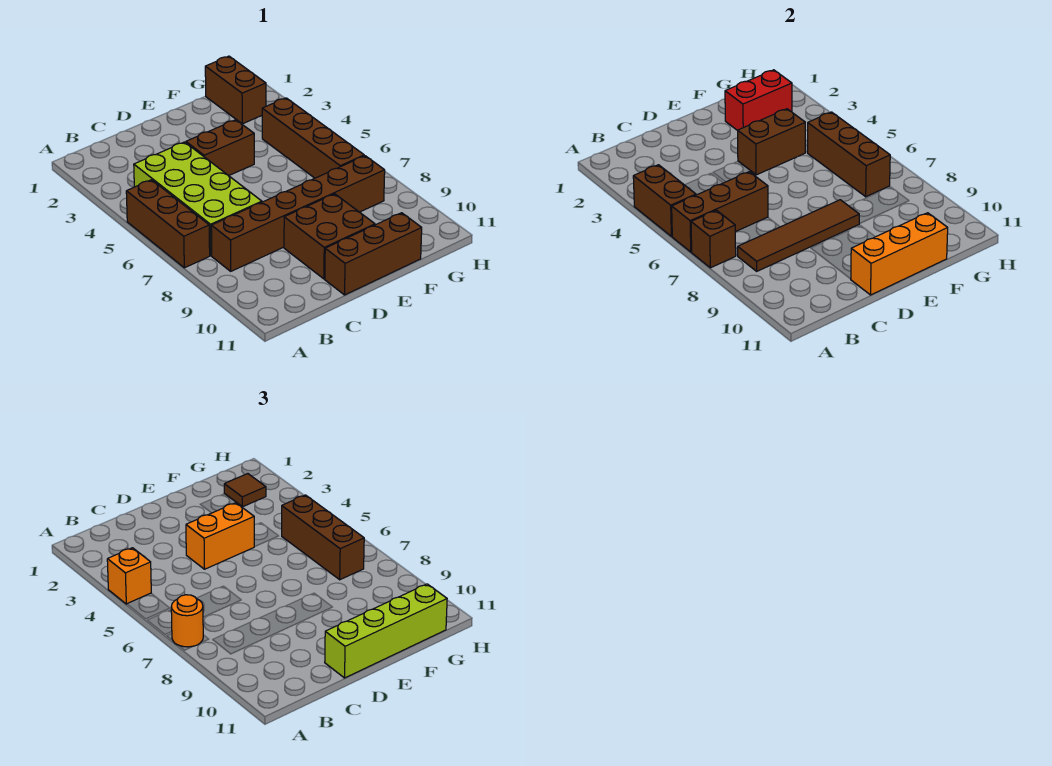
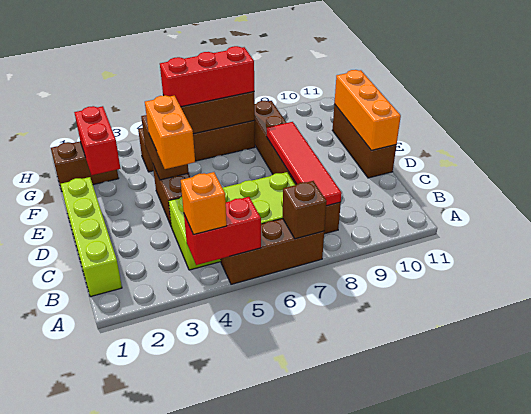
brown 1x2 brick [633,165,696,236] -> red 1x2 brick [184,197,261,265]
brown 1x3 brick [672,172,768,252] -> none
orange 1x1 round brick [171,595,203,647] -> none
brown 1x4 tile [738,200,859,271] -> red 1x4 tile [267,122,342,206]
brown 2x2 brick [284,194,375,279] -> none
lime 1x4 brick [325,584,447,678] -> lime 1x4 brick moved to [61,177,122,297]
brown 1x1 tile [224,474,266,507] -> none
brown 1x3 brick [282,495,364,580] -> red 1x3 brick [160,46,254,107]

